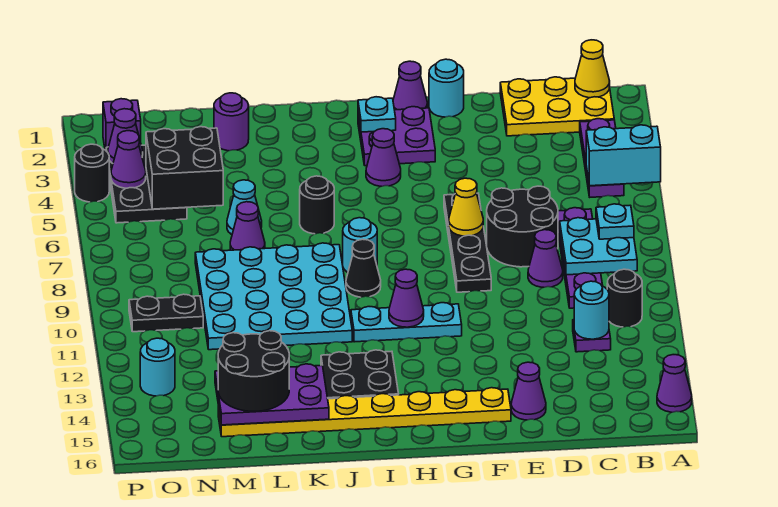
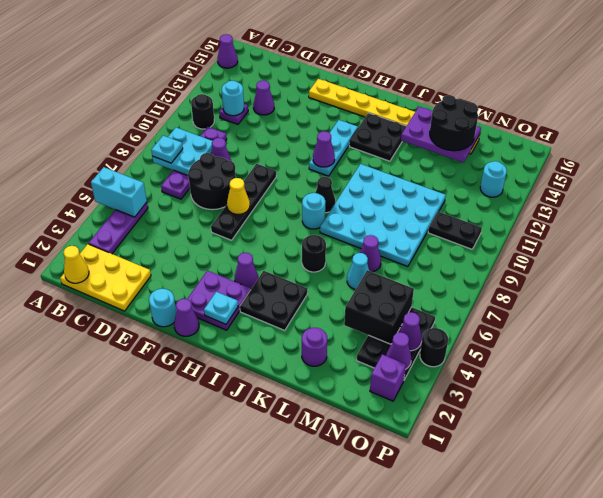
purple 1x1 cone [511,362,546,420] -> purple 1x1 cone moved to [253,80,274,115]
cyan 1x3 plate [351,303,462,342] -> cyan 1x3 plate turned to [309,120,358,176]
none -> black 2x2 plate [240,271,307,330]

